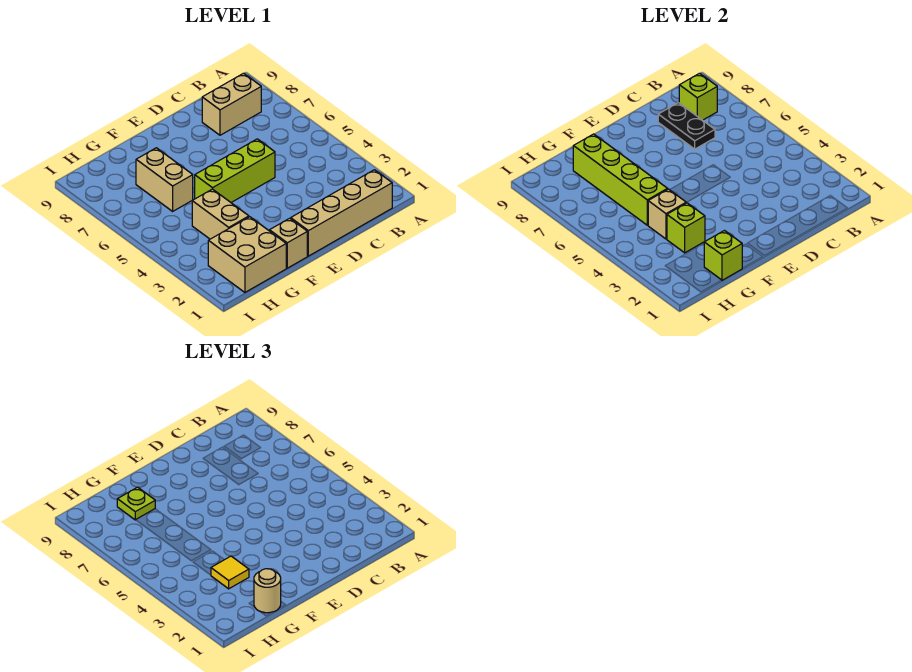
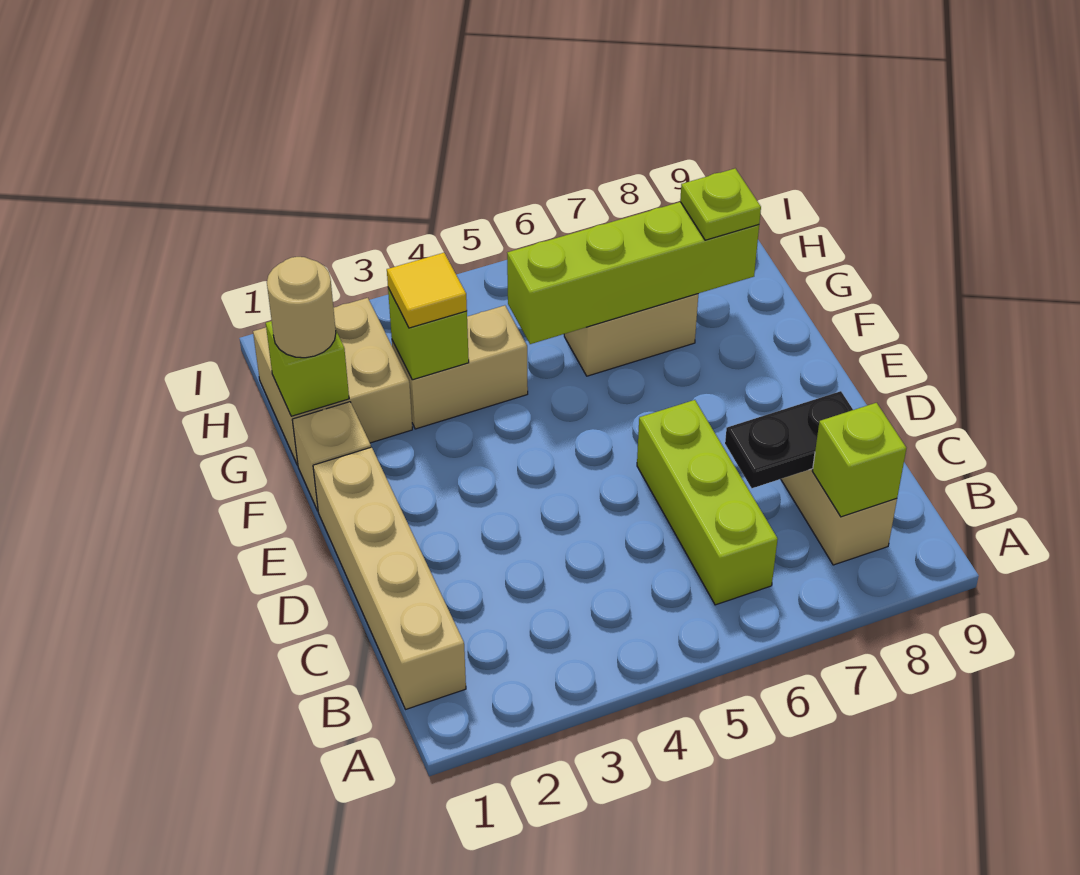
lime 1x3 brick [195,139,275,202] -> lime 1x3 brick moved to [637,400,778,605]
tan 1x1 brick [648,189,686,239] -> none

